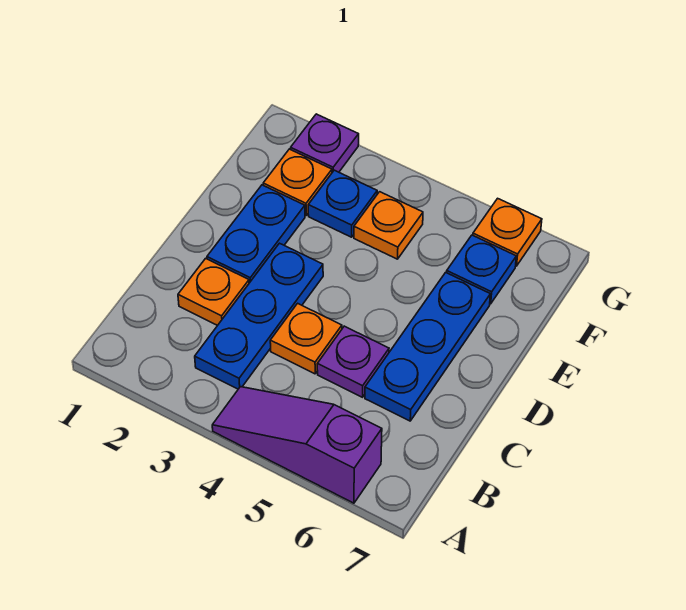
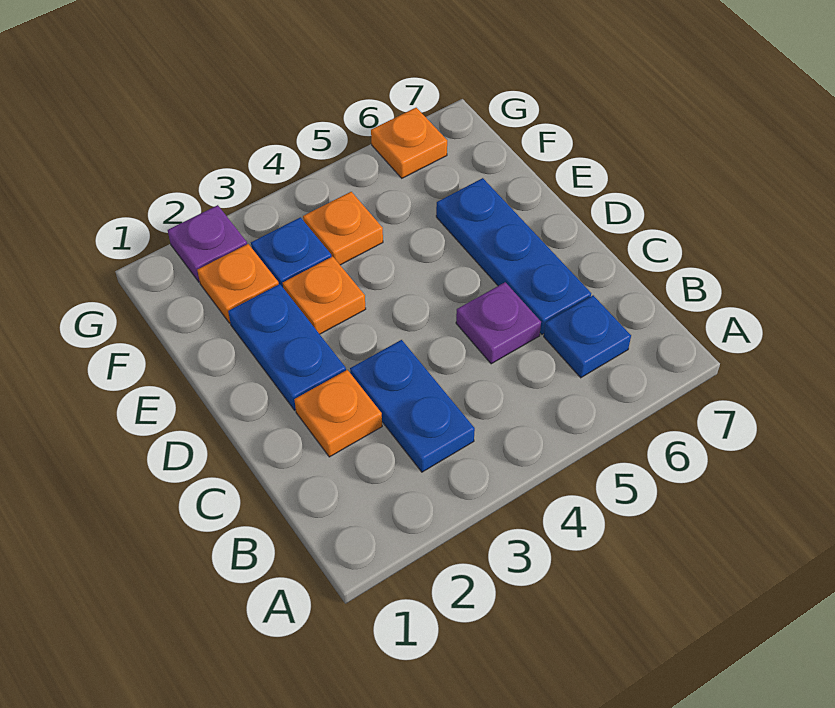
purple 1x3 slope [212,387,382,503] -> none
blue 1x3 plate [195,243,323,389] -> blue 1x2 plate [350,340,475,472]
orange 1x1 plate [270,303,342,374] -> orange 1x1 plate moved to [283,256,366,334]
blue 1x1 plate [447,235,516,304] -> blue 1x1 plate moved to [544,295,631,378]

